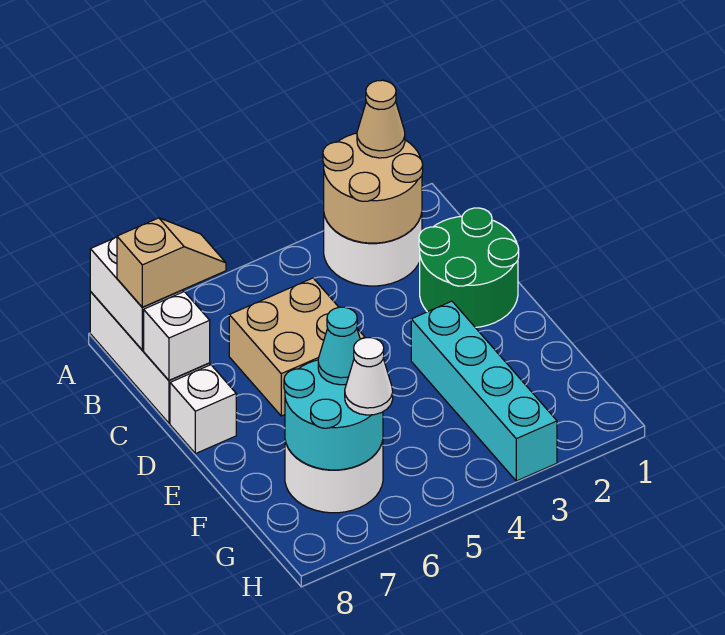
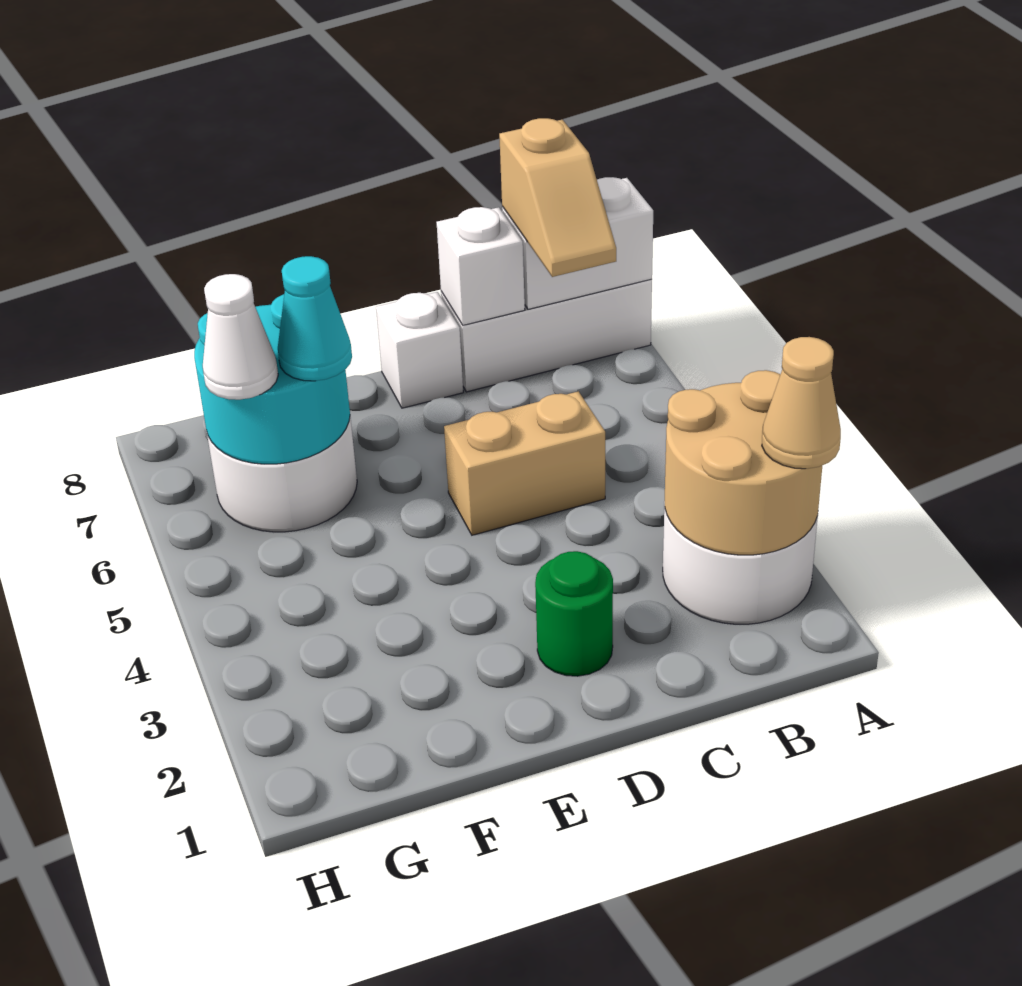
green 2x2 round brick [419,208,519,328] -> green 1x1 round brick [535,551,613,676]
tan 2x2 brick [229,278,365,416] -> tan 1x2 brick [444,391,605,535]
cyan 1x4 brick [411,301,557,481] -> none

